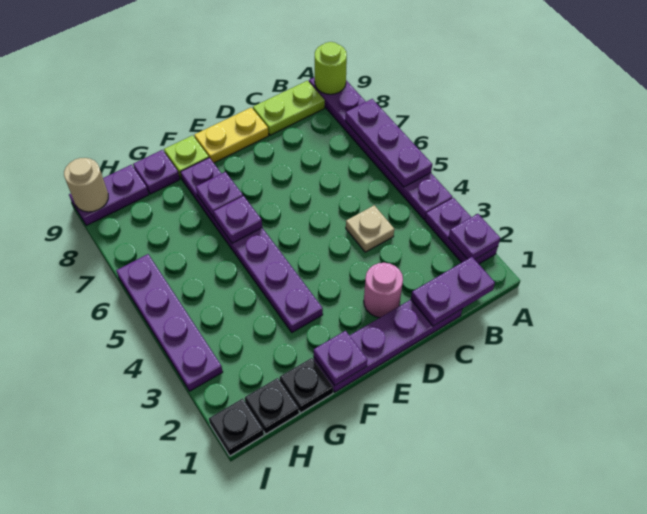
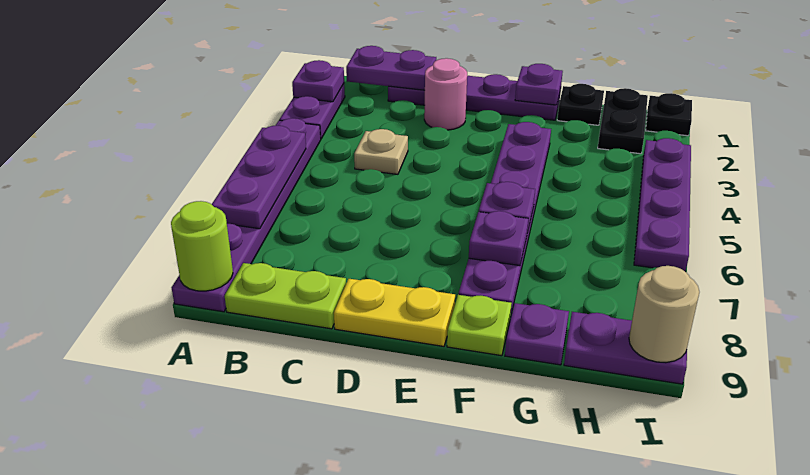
black 1x1 plate [245,378,299,434] -> black 1x2 plate [598,88,648,154]

